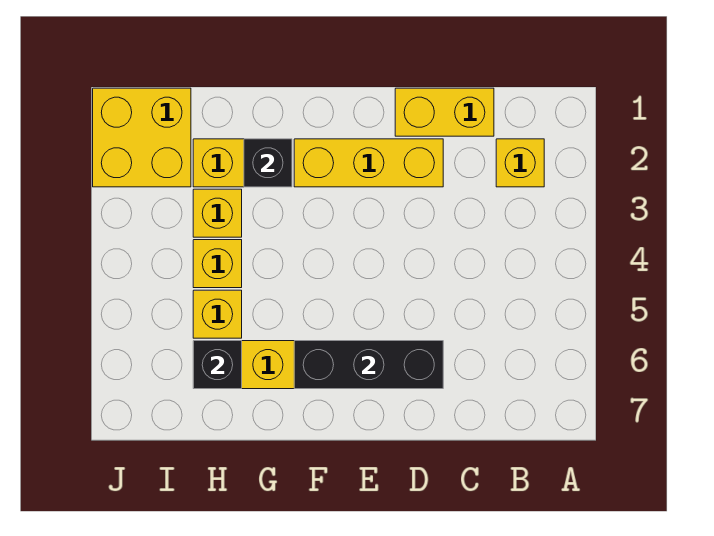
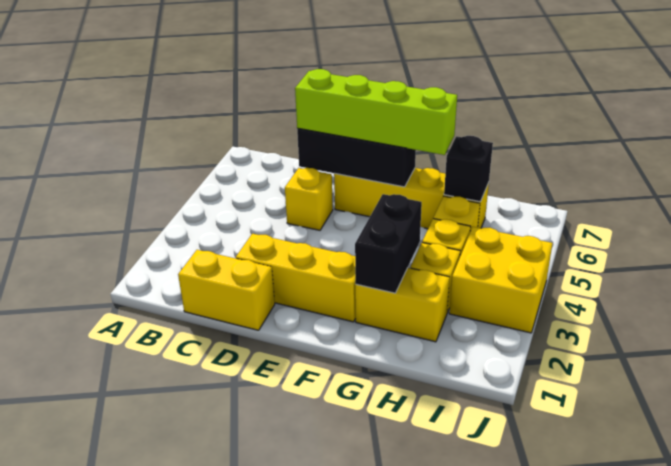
yellow 1x1 brick [496,139,544,187] -> yellow 1x1 brick moved to [285,168,333,230]
none -> lime 1x4 brick [295,69,457,155]
black 1x1 brick [244,139,292,187] -> black 1x2 brick [355,194,422,293]
yellow 2x2 brick [93,88,191,187] -> yellow 2x2 brick moved to [449,227,553,333]

